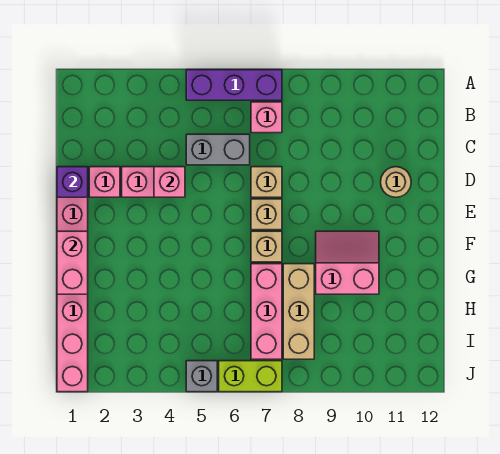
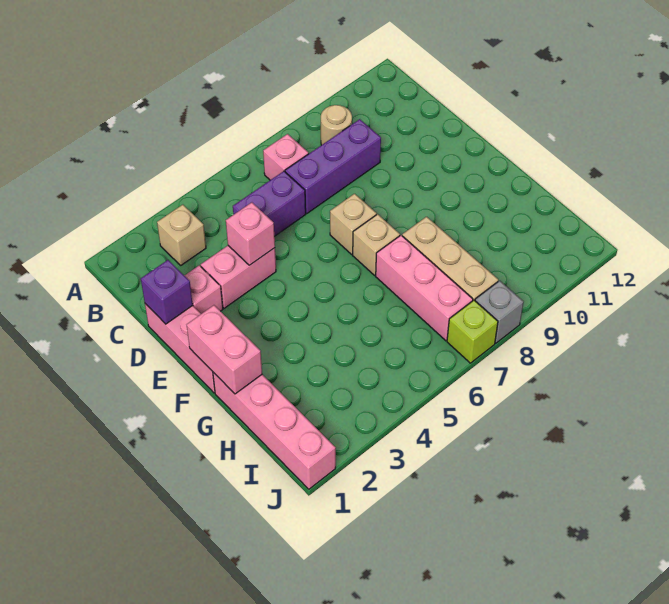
purple 1x3 brick [186,70,282,100] -> purple 1x3 brick moved to [285,119,381,213]
grey 1x2 brick [186,134,250,165] -> purple 1x2 brick [233,171,306,236]
tan 1x1 brick [251,167,282,197] -> tan 1x1 brick moved to [157,205,206,265]
tan 1x1 round brick [381,167,411,197] -> tan 1x1 round brick moved to [321,105,352,145]
pink 2x2 slope [316,231,379,294] -> none
grey 1x1 brick [186,361,217,392] -> grey 1x1 brick moved to [475,281,524,343]
lime 1x2 brick [219,361,282,392] -> lime 1x1 brick [447,300,498,363]

